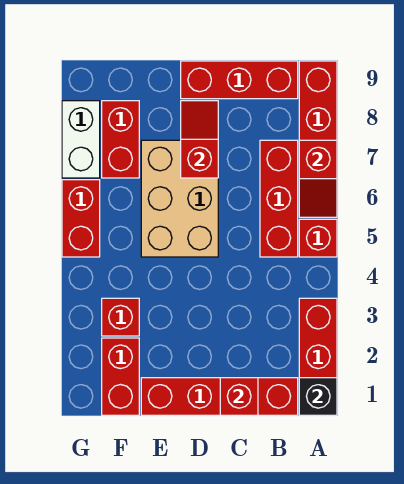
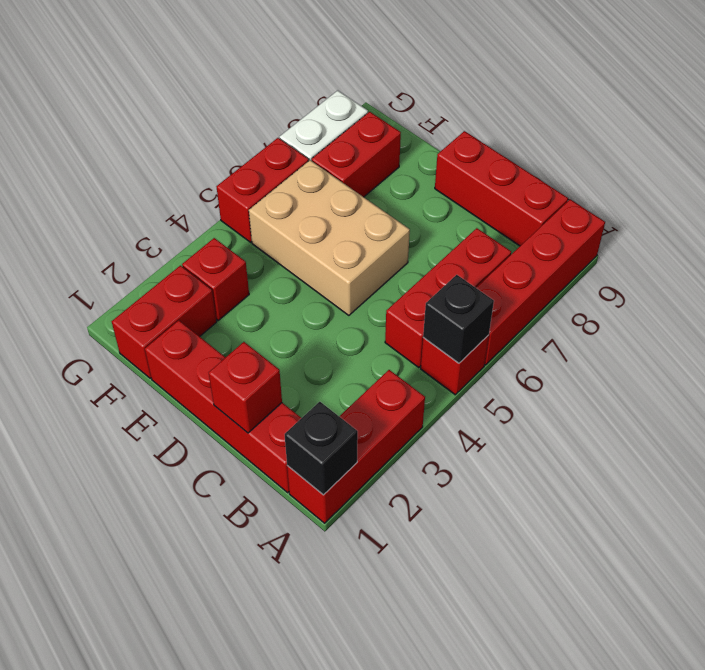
none -> black 1x1 brick [423,275,494,363]
red 1x2 slope [299,140,337,217] -> none
tan 2x3 brick [141,140,218,257] -> tan 2x3 brick turned to [249,160,410,315]
red 1x2 slope [181,101,218,178] -> none

